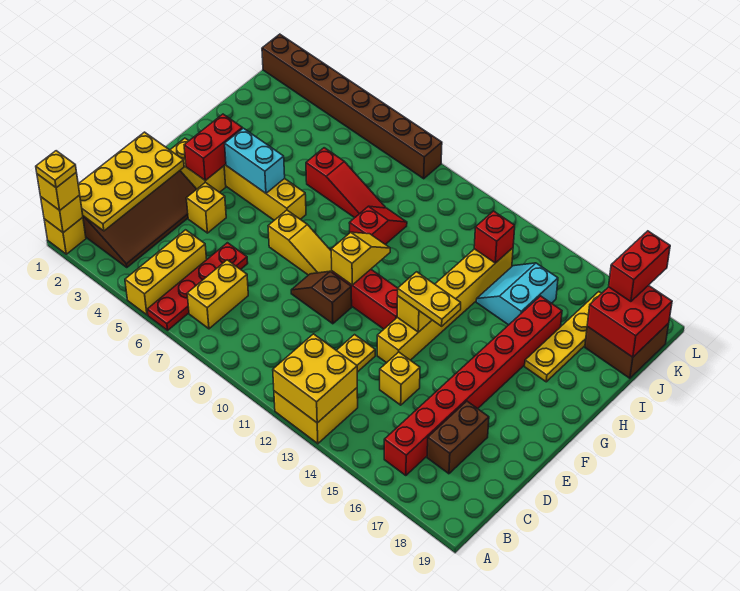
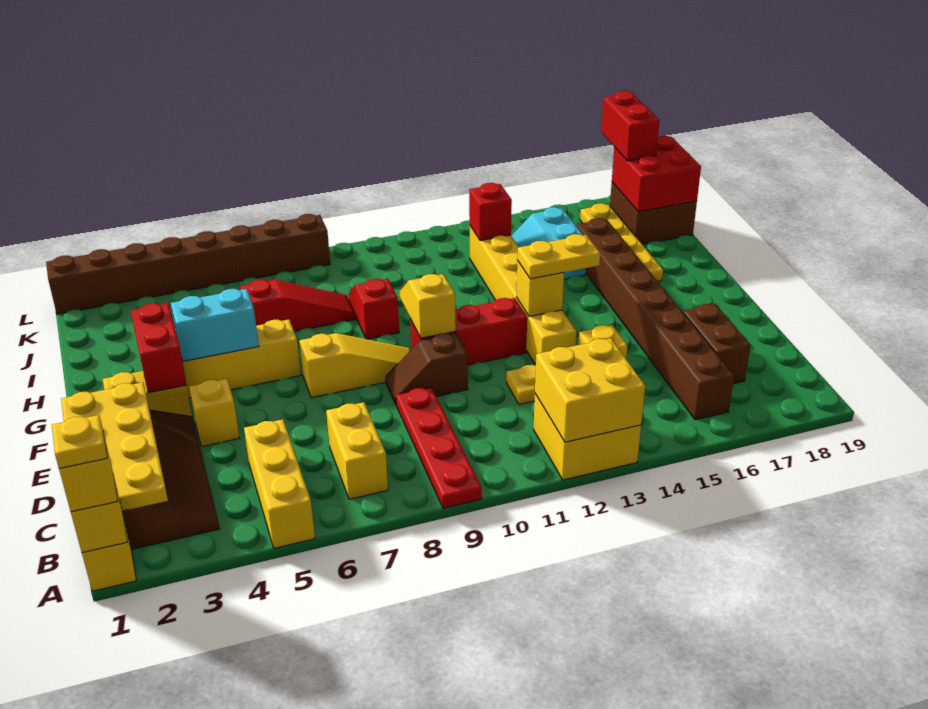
red 1x4 plate [147,243,248,330] -> red 1x4 plate moved to [396,387,482,508]
red 1x8 brick [384,296,562,476] -> brown 1x8 brick [577,218,734,420]

